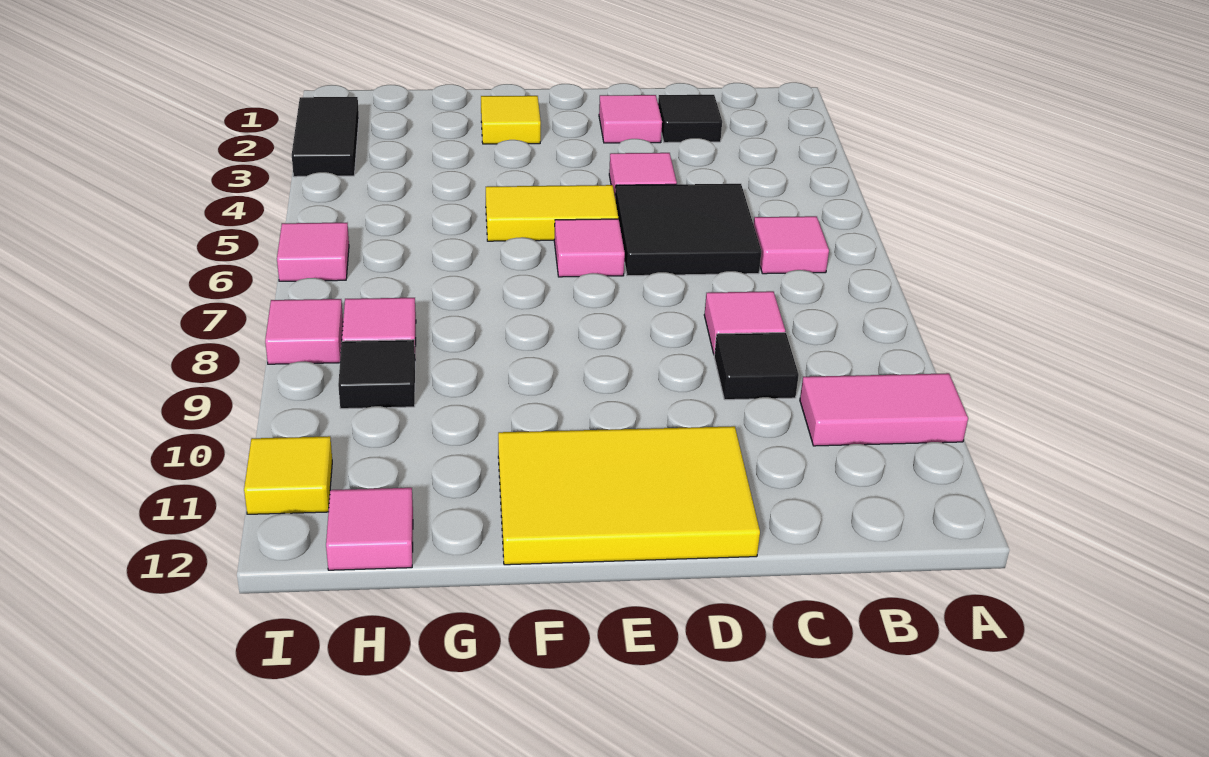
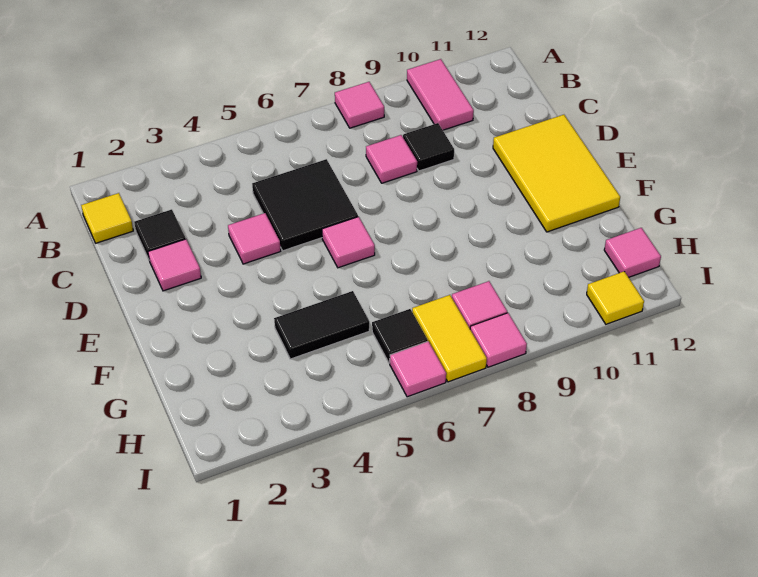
pink 1x1 tile [754,216,829,274] -> pink 1x1 tile moved to [335,82,384,128]
yellow 1x2 tile [486,185,618,241] -> yellow 1x2 tile moved to [412,295,487,382]
yellow 1x1 tile [481,96,541,144] -> yellow 1x1 tile moved to [81,193,133,243]
black 1x1 tile [338,340,415,409] -> black 1x1 tile moved to [372,309,428,363]
black 1x2 tile [292,97,359,177] -> black 1x2 tile moved to [274,291,369,359]

